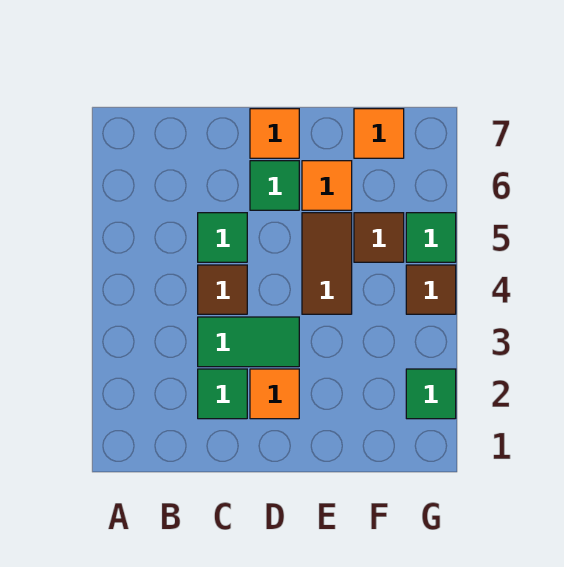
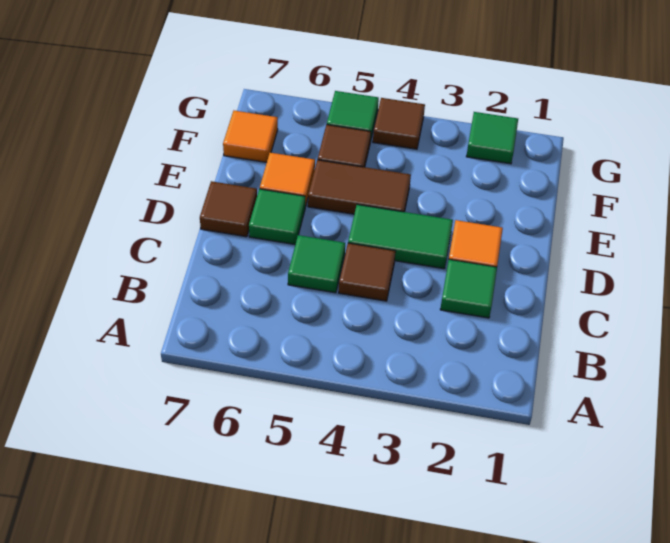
green 1x2 tile [198,317,299,367] -> green 1x2 tile turned to [348,205,453,269]
orange 1x1 tile [250,109,299,158] -> brown 1x1 tile [200,181,257,237]

